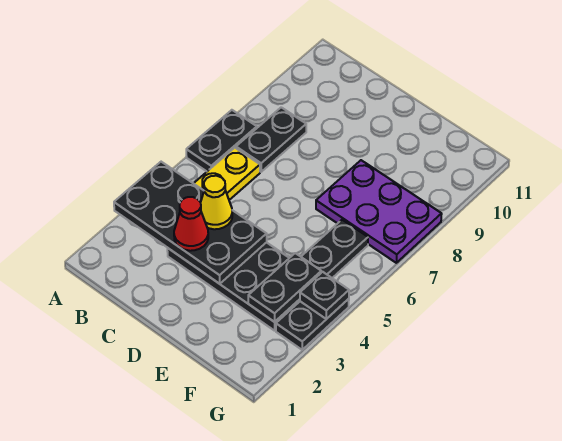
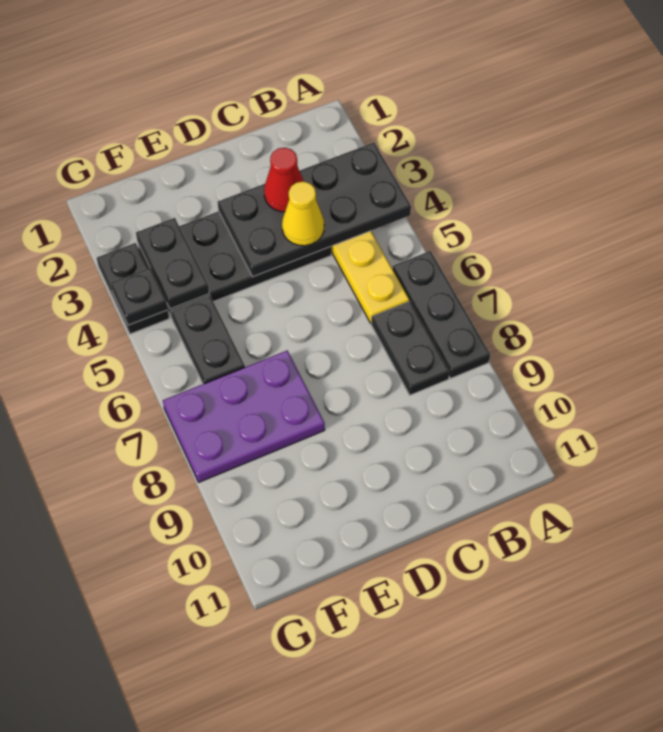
black 1x2 plate [186,110,257,171] -> black 1x3 plate [393,251,490,378]

